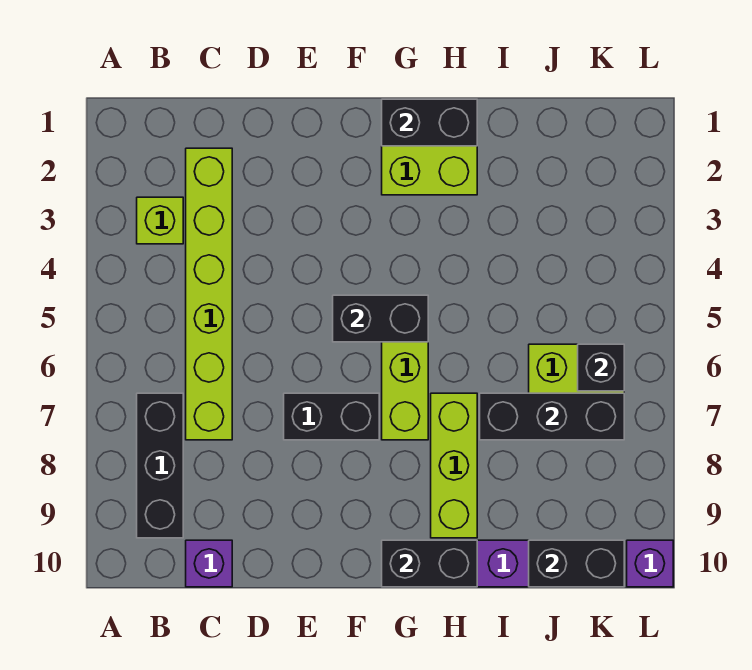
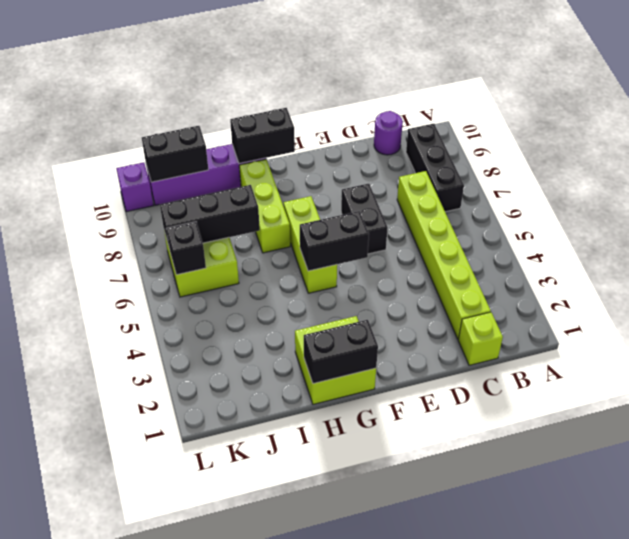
lime 1x1 brick [137,197,183,244] -> lime 1x1 brick moved to [458,312,503,365]
purple 1x1 brick [186,540,232,587] -> purple 1x1 round brick [374,111,403,155]
black 1x2 brick [284,393,379,440] -> black 1x2 brick turned to [341,184,388,254]

